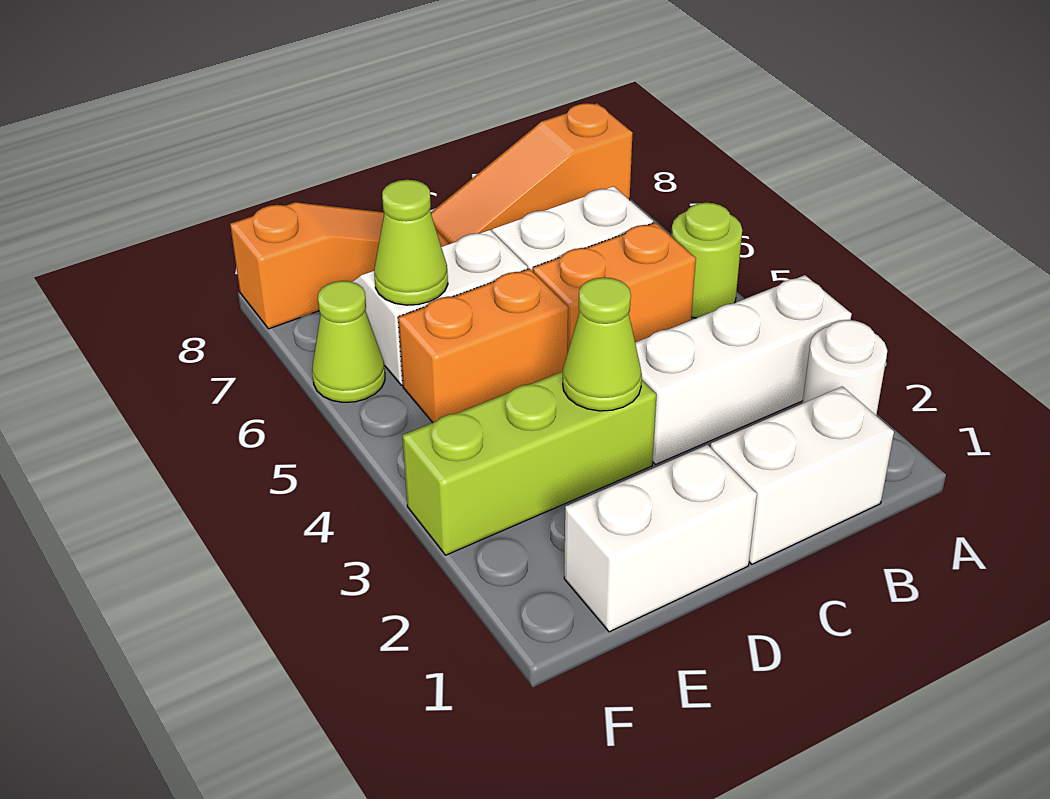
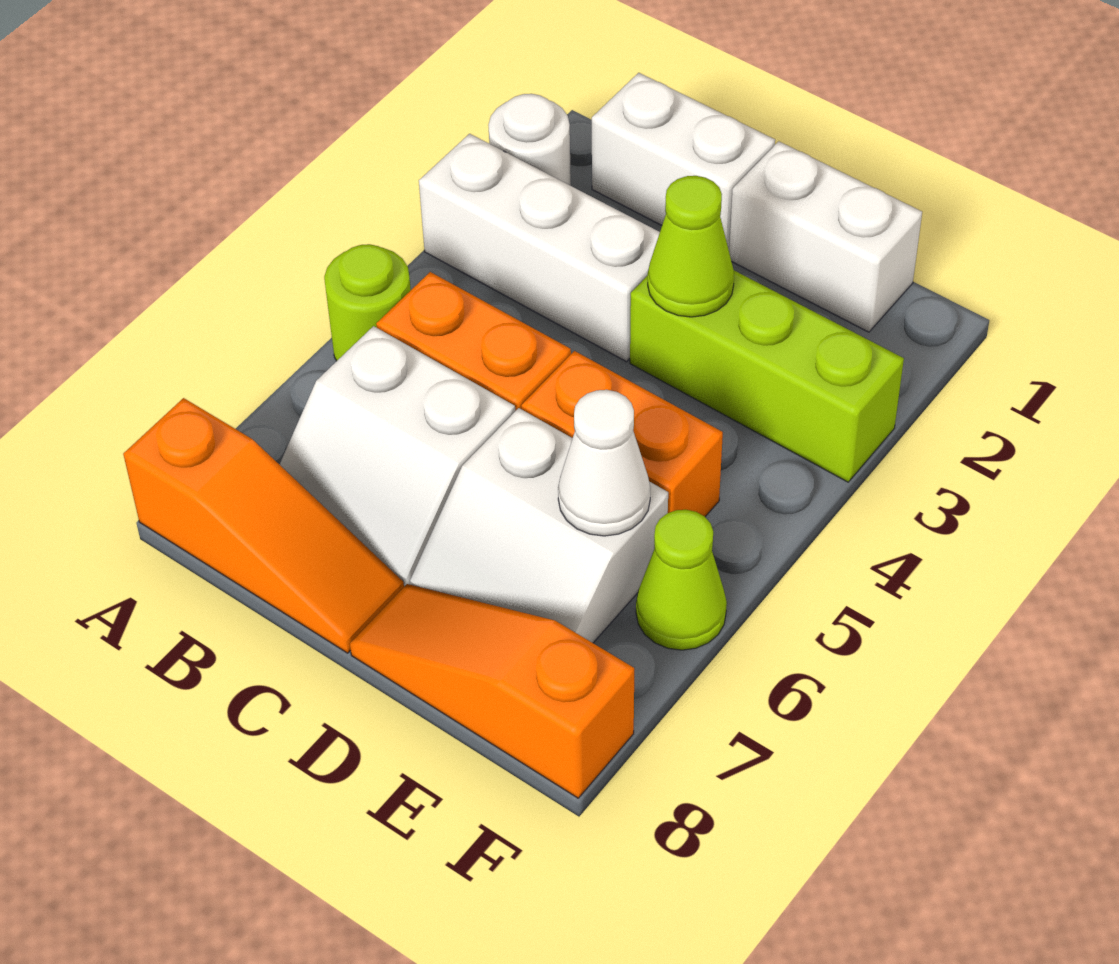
lime 1x1 cone [374,180,448,305] -> white 1x1 cone [558,390,650,536]

